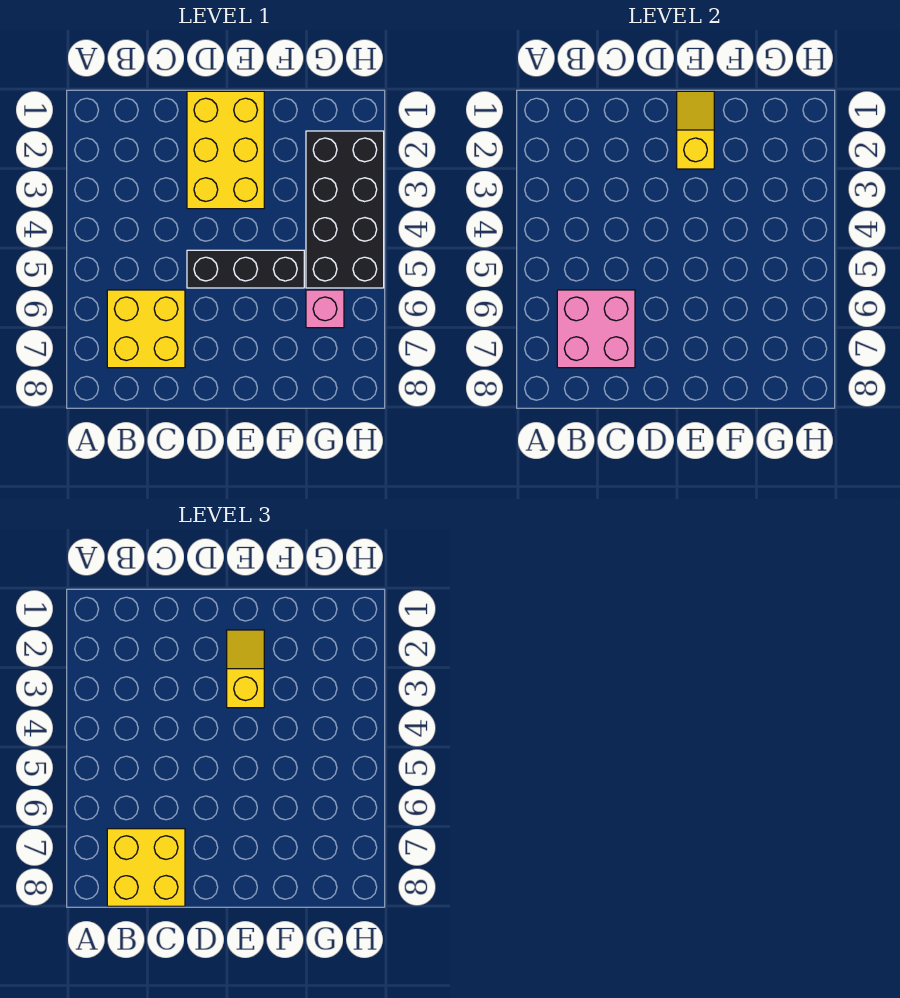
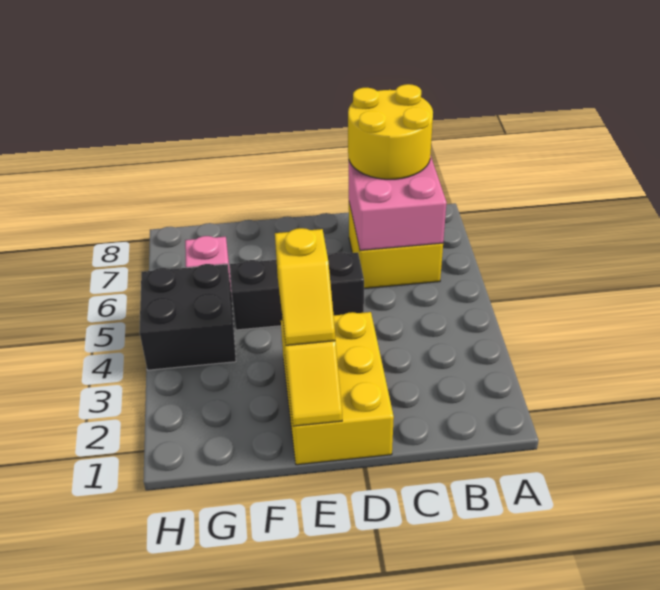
yellow 2x2 brick [107,829,185,906] -> yellow 2x2 round brick [348,84,433,179]
black 2x4 brick [306,131,384,288] -> black 2x2 brick [139,264,236,370]

